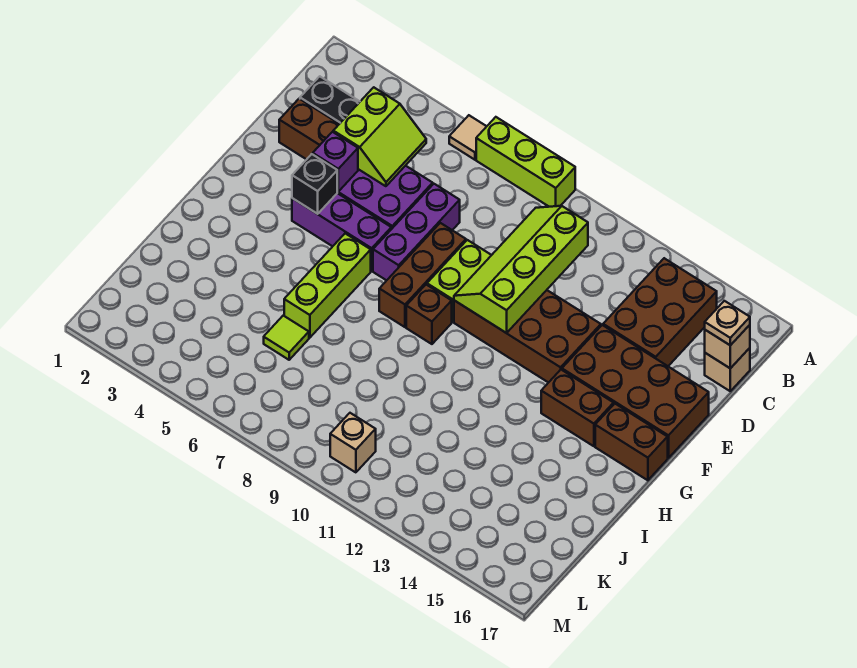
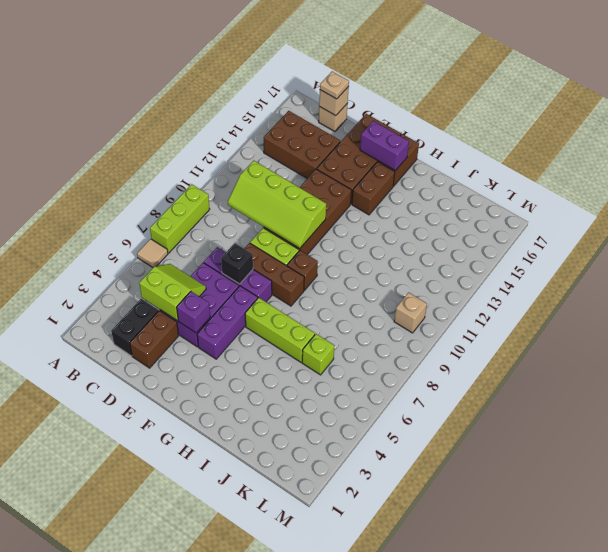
black 1x1 brick [292,154,338,214] -> black 1x1 brick moved to [221,243,253,284]
none -> purple 1x2 brick [360,121,409,171]
lime 1x1 tile [264,316,309,360] -> lime 1x1 brick [302,334,334,375]

